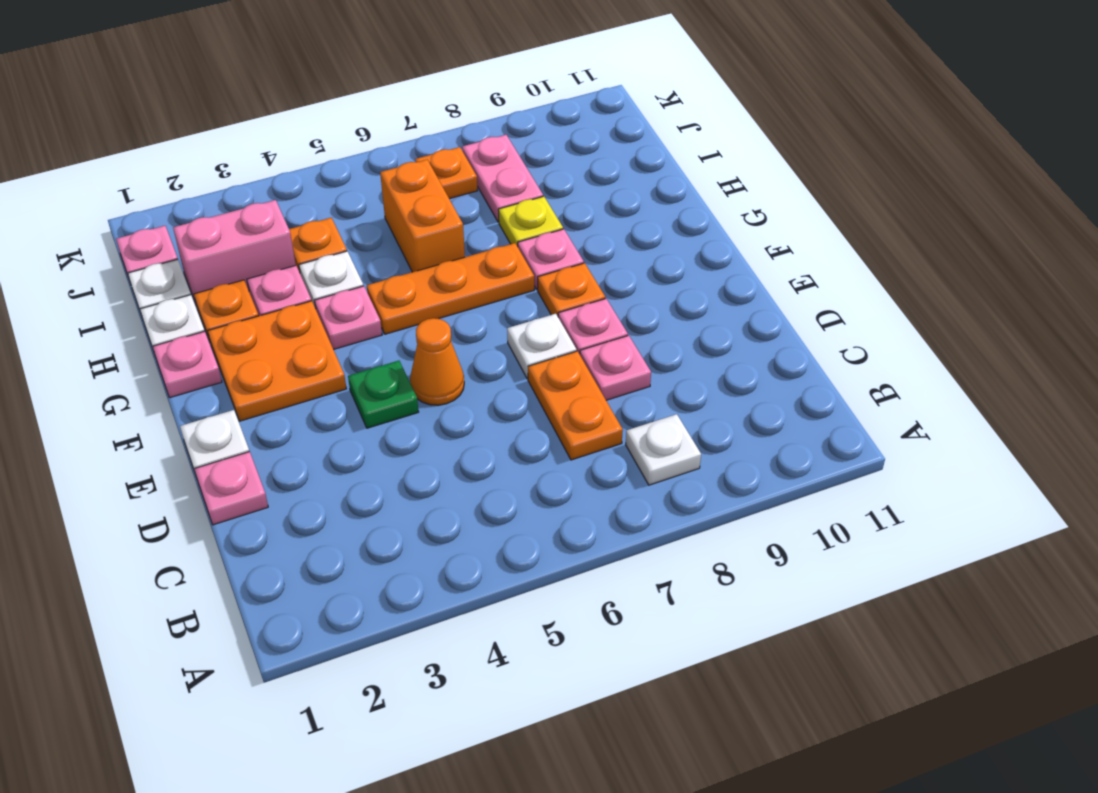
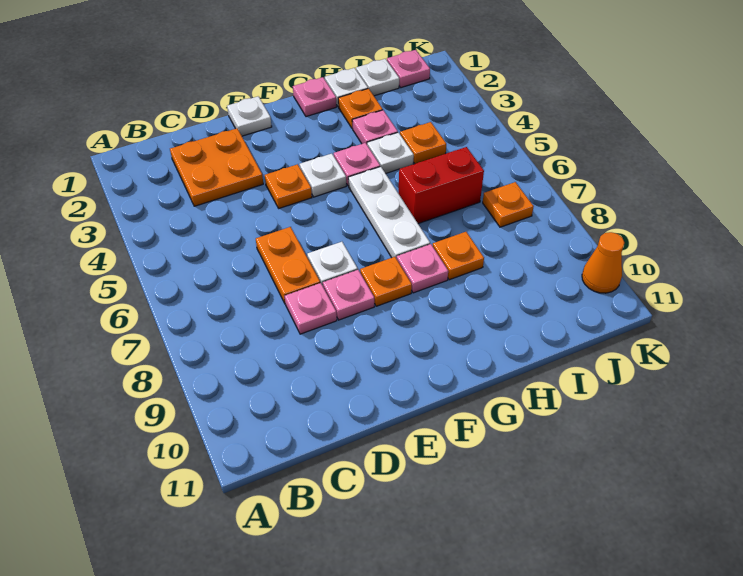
white 1x1 plate [626,414,701,485] -> white 1x1 plate moved to [299,154,346,197]
orange 1x2 plate [528,351,623,460] -> orange 1x2 plate turned to [256,227,320,303]
pink 1x1 plate [195,452,268,525] -> none
green 1x1 plate [348,361,419,428] -> orange 1x1 plate [265,164,312,208]
orange 1x1 cone [410,318,464,405] -> orange 1x1 cone moved to [582,232,624,293]
orange 2x2 plate [208,301,346,421] -> orange 2x2 plate moved to [170,128,263,206]
orange 1x3 plate [367,243,534,334] -> white 1x3 plate [348,167,430,259]
orange 1x2 brick [380,160,465,272] -> red 1x2 brick [398,147,484,224]
yellow 1x1 plate [498,196,563,246] -> orange 1x1 plate [433,232,484,280]
pink 1x2 brick [173,200,296,306] -> none
pink 1x2 plate [462,135,543,222] -> none

